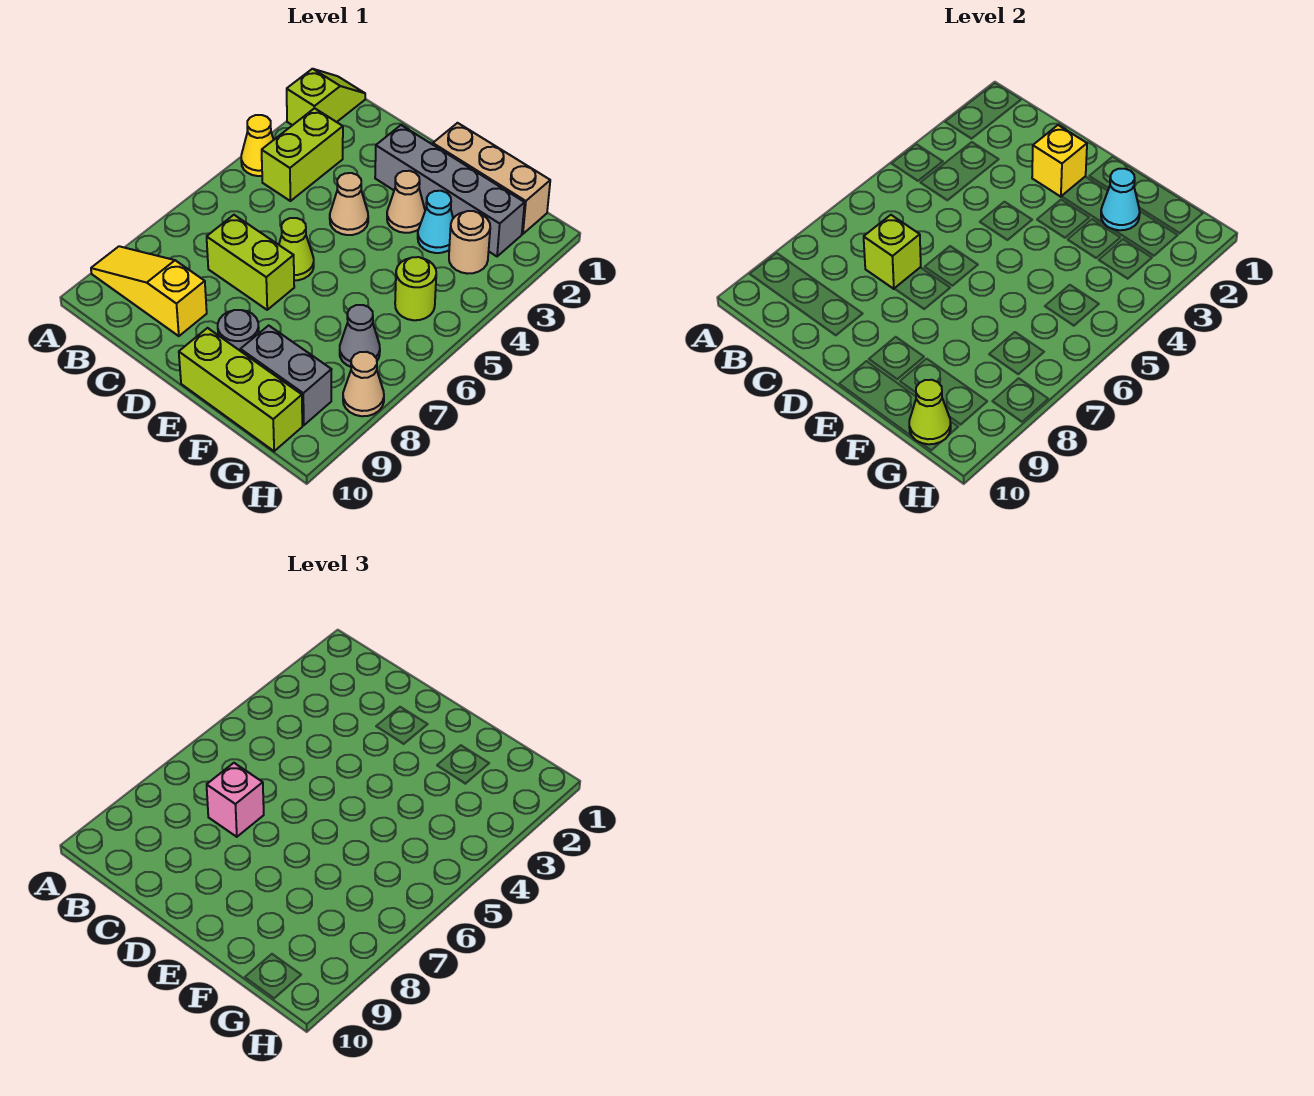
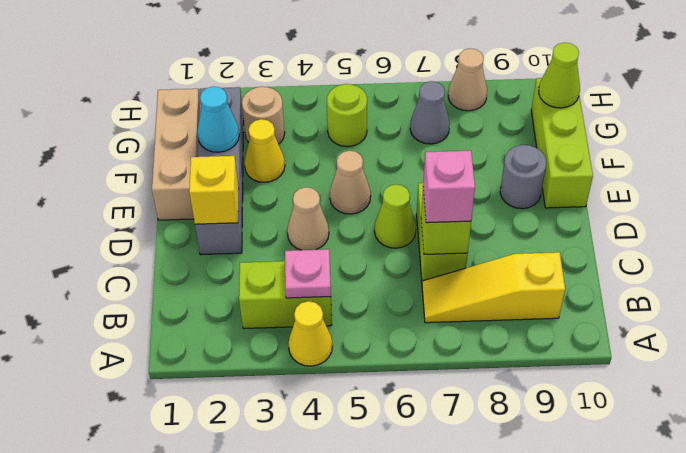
lime 1x2 slope [287,69,365,125] -> none
yellow 1x3 slope [91,246,207,336] -> yellow 1x3 slope turned to [422,252,565,323]
none -> pink 1x1 plate [285,249,331,298]
tan 1x1 cone [387,171,425,233] -> tan 1x1 cone moved to [330,151,371,214]
cyan 1x1 cone [418,191,453,253] -> yellow 1x1 cone [244,119,285,182]
grey 1x2 brick [240,325,332,425] -> none

